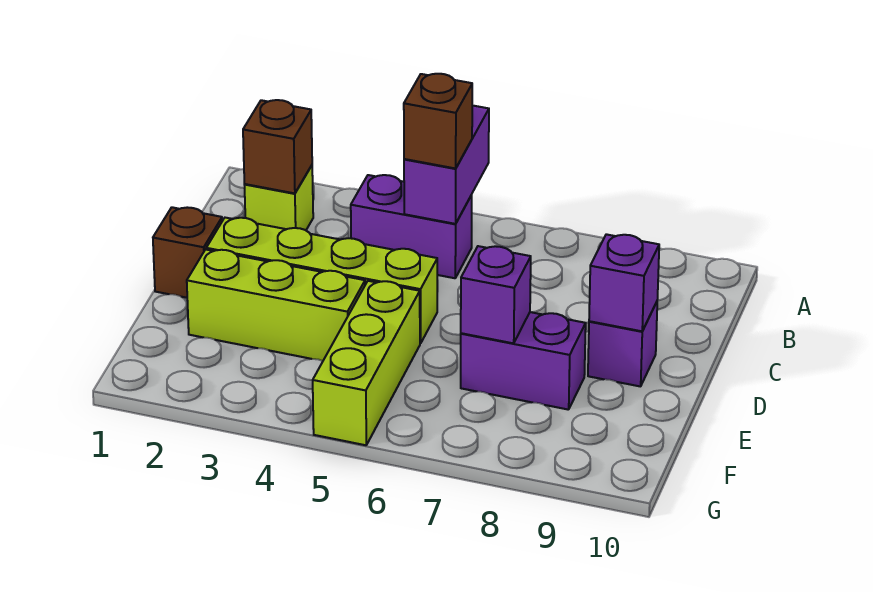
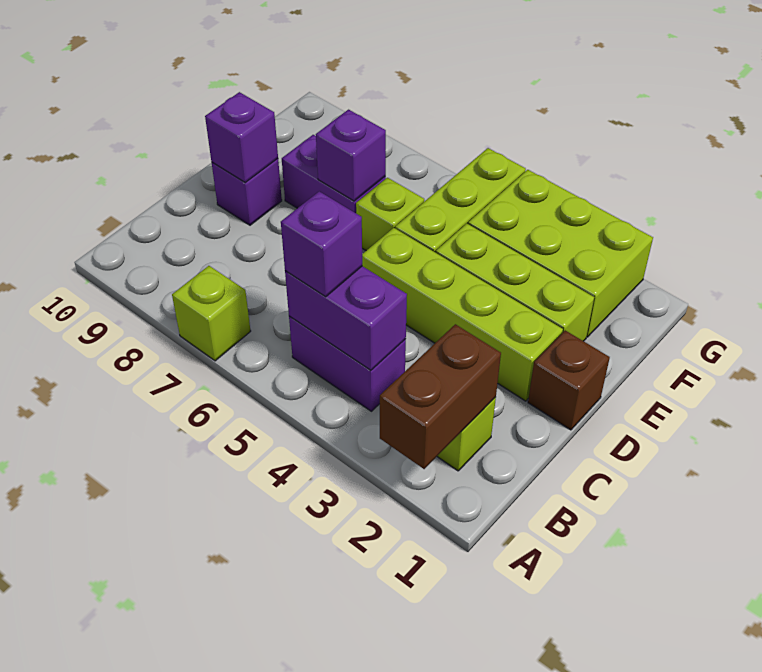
purple 1x2 brick [404,105,489,224] -> purple 1x2 brick turned to [285,266,407,370]
none -> lime 1x1 brick [172,266,251,361]
brown 1x1 brick [243,100,312,193] -> brown 1x2 brick [380,324,501,469]
brown 1x1 brick [404,74,472,168] -> purple 1x1 brick [281,191,362,297]
none -> lime 1x1 brick [356,178,424,251]
none -> lime 2x3 brick [468,170,653,337]

